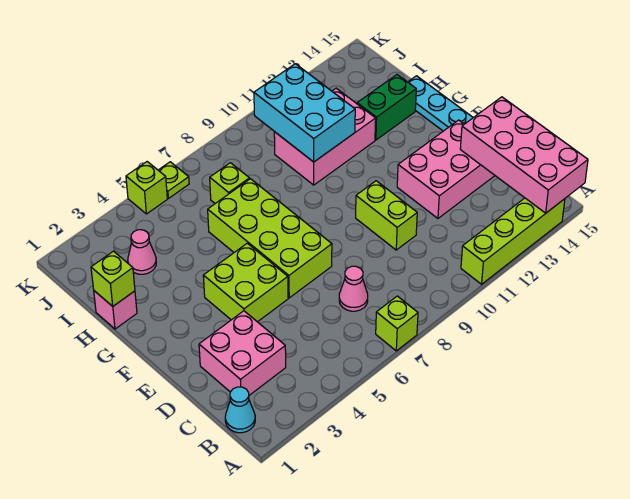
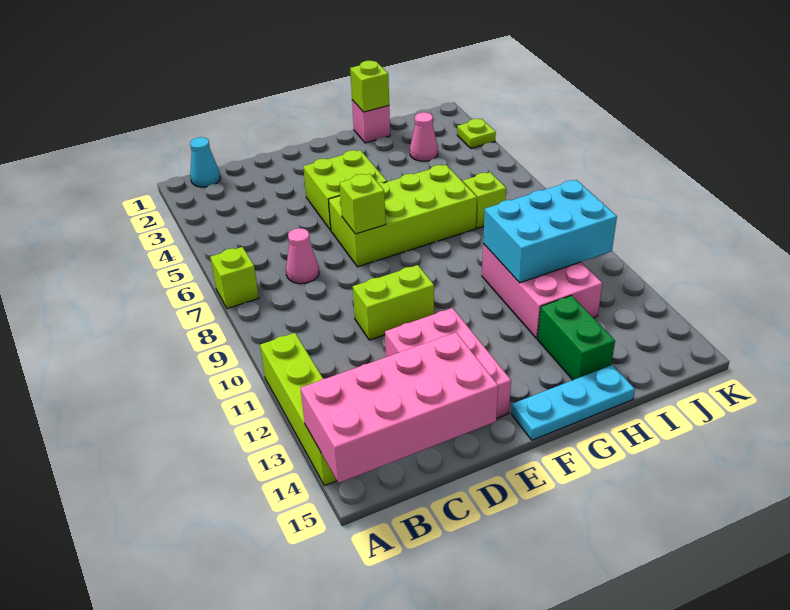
pink 2x2 brick [199,311,286,395] -> none
lime 1x1 brick [126,162,167,214] -> lime 1x1 brick moved to [340,174,386,234]
lime 1x1 plate [158,162,189,198] -> lime 1x1 plate moved to [457,119,496,148]

